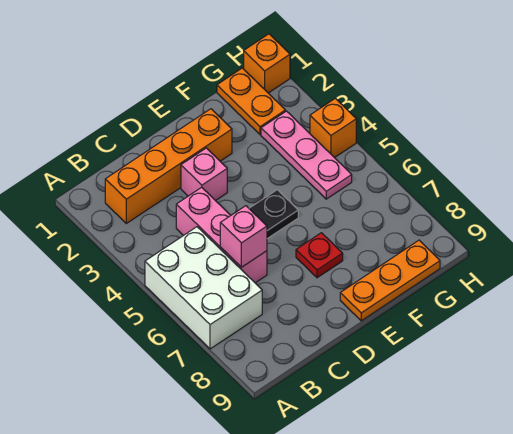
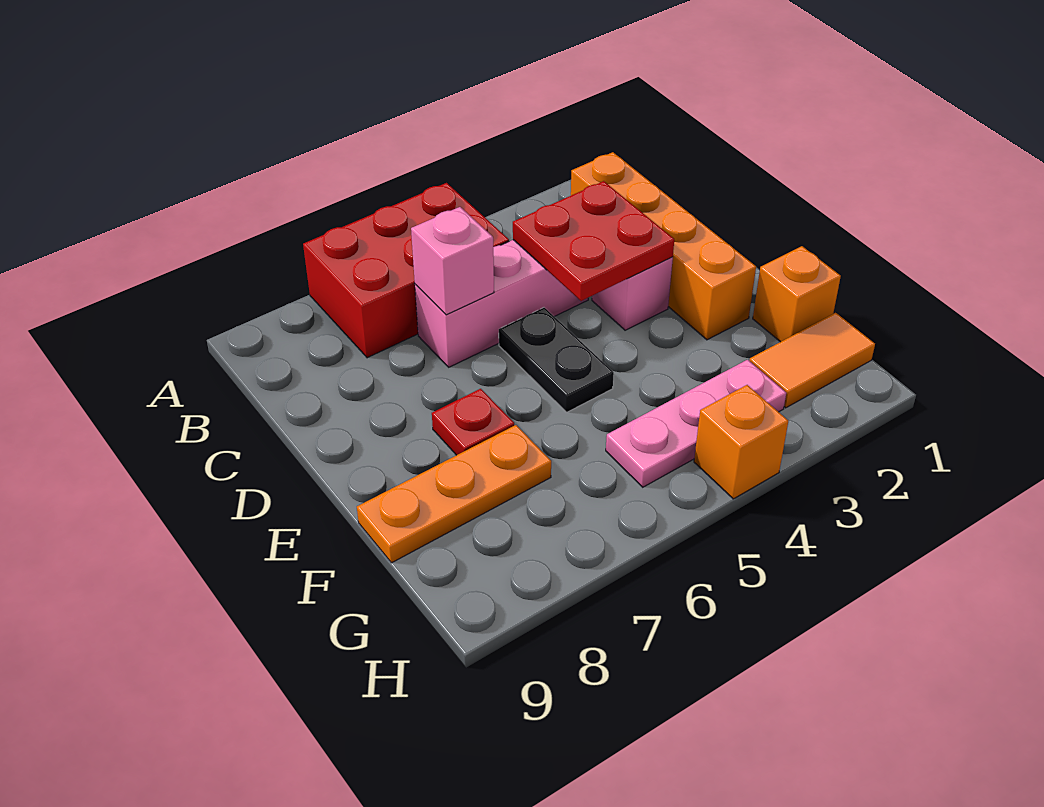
white 2x3 brick [145,227,262,349] -> red 2x3 brick [303,183,509,358]
none -> red 2x2 plate [513,181,674,301]
orange 1x3 plate [340,240,440,321] -> orange 1x3 plate turned to [357,425,551,563]
orange 1x2 plate [217,68,285,135] -> orange 1x2 tile [749,313,875,408]
orange 1x1 brick [244,34,290,93] -> orange 1x1 brick moved to [753,246,841,342]

